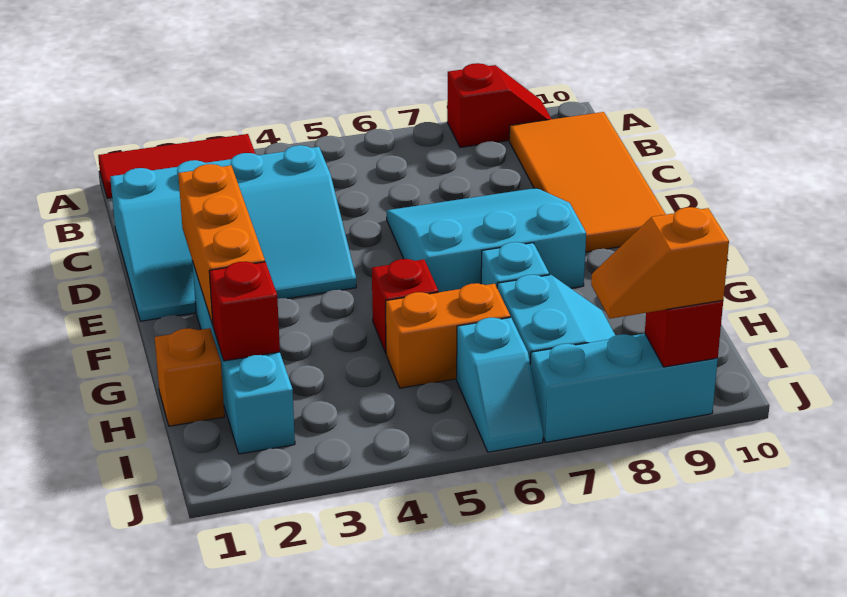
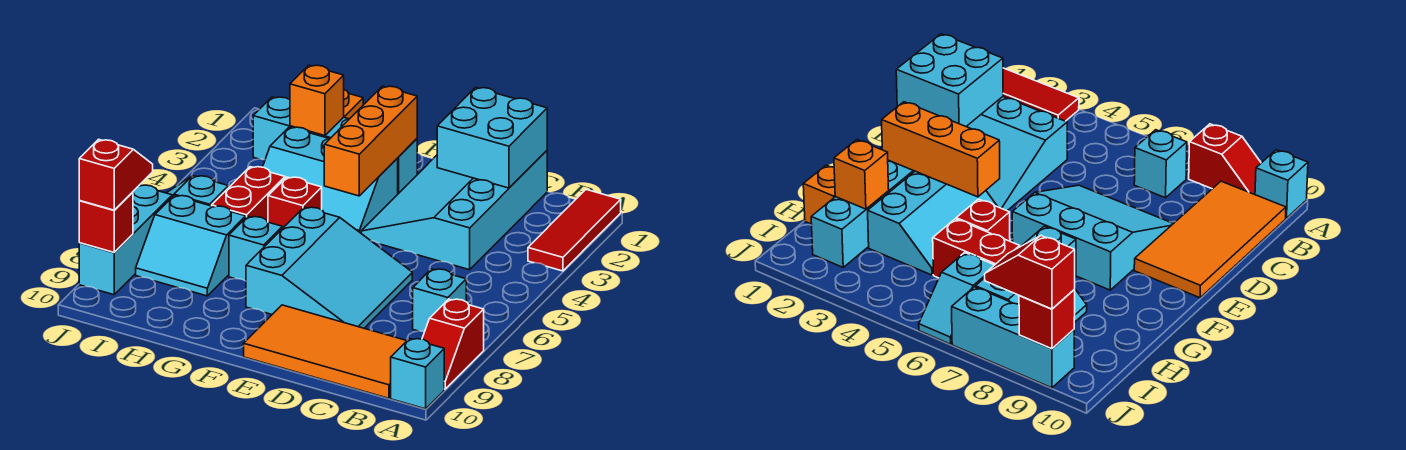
none -> cyan 1x1 brick [391,339,444,409]
none -> cyan 1x1 brick [413,269,466,332]
none -> cyan 2x2 brick [437,88,547,188]
orange 1x3 brick [178,164,265,325] -> orange 1x3 brick turned to [324,86,417,196]
none -> cyan 2x3 slope [263,127,398,233]
red 1x1 brick [209,262,280,361] -> orange 1x1 brick [290,65,344,136]
orange 1x2 brick [386,283,510,388] -> red 1x2 brick [212,167,285,222]
orange 1x2 slope [591,207,729,319] -> red 1x2 slope [79,139,153,210]

